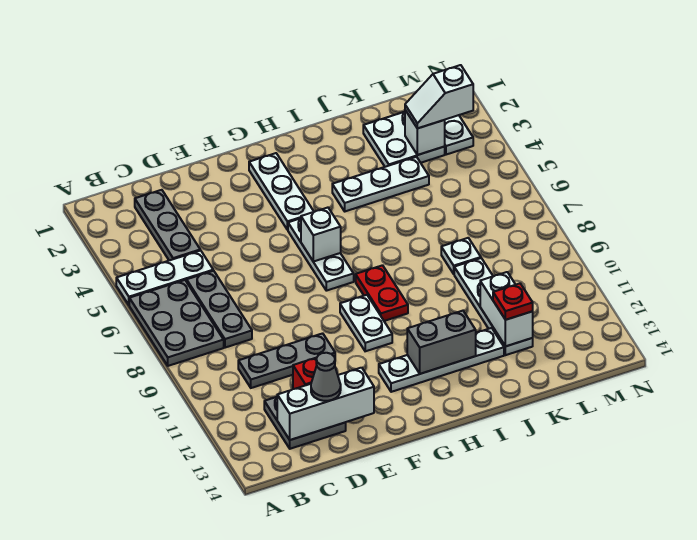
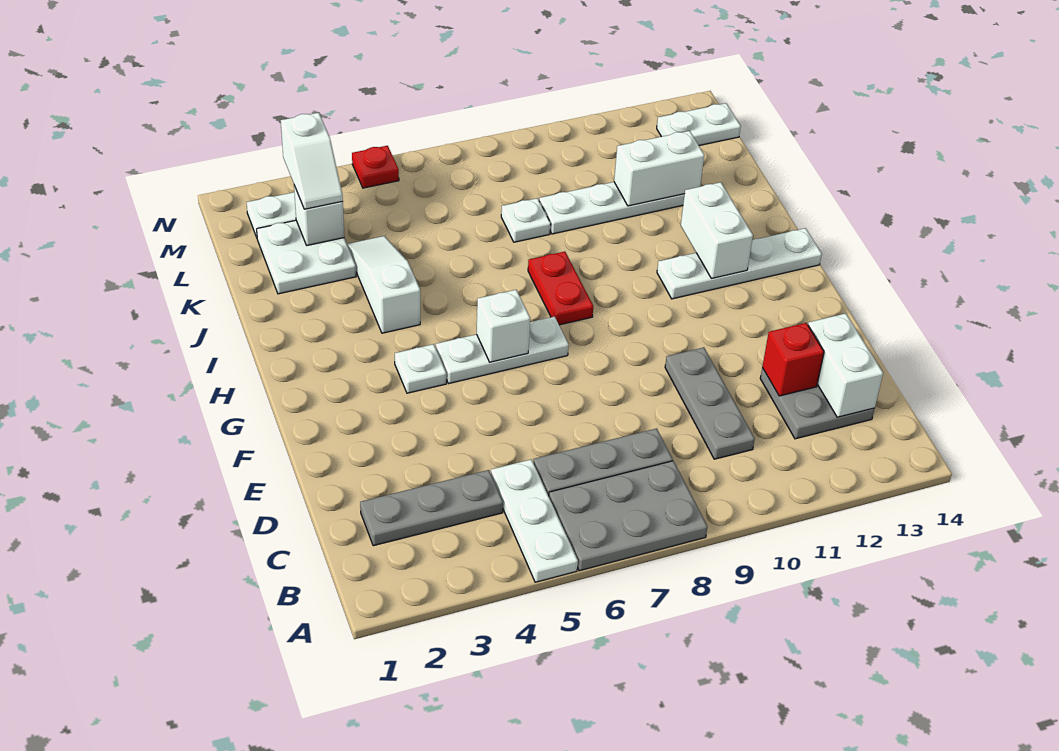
white 1x3 brick [277,368,374,440] -> white 1x2 brick [808,313,883,417]
grey 1x1 cone [311,353,341,401] -> none
white 1x3 plate [249,153,314,230] -> white 1x1 plate [395,344,446,393]
white 1x2 plate [340,295,392,351] -> white 1x2 plate moved to [657,103,741,145]
white 1x4 plate [379,328,504,392] -> white 1x4 plate turned to [657,228,822,299]
red 1x2 plate [356,265,408,321] -> red 1x2 plate turned to [528,252,593,325]
grey 1x2 brick [407,311,476,374] -> white 1x2 brick [681,182,753,278]
white 1x3 plate [332,157,429,211] -> white 1x3 slope [347,236,420,333]
red 1x1 plate [493,284,533,320] -> red 1x1 plate moved to [352,146,399,188]

